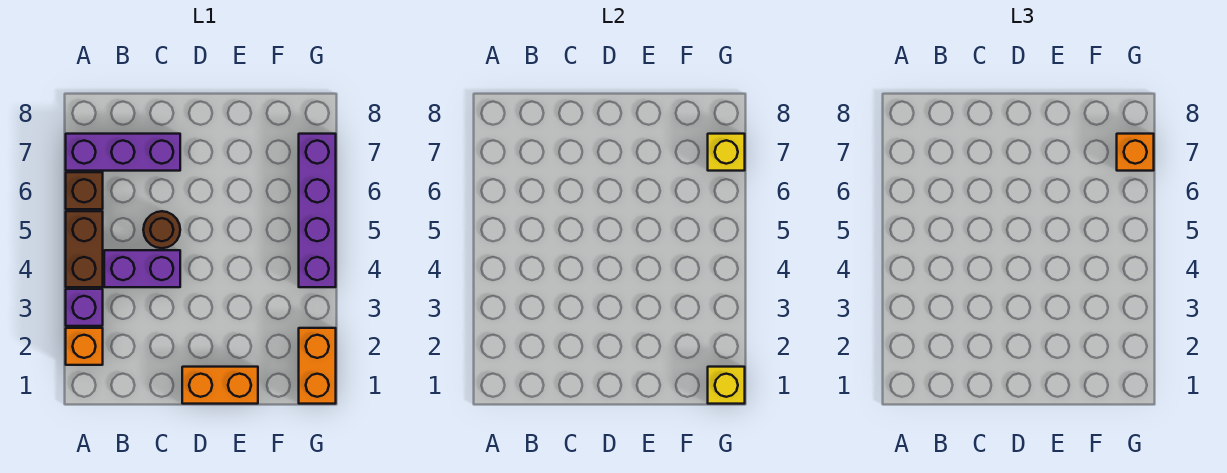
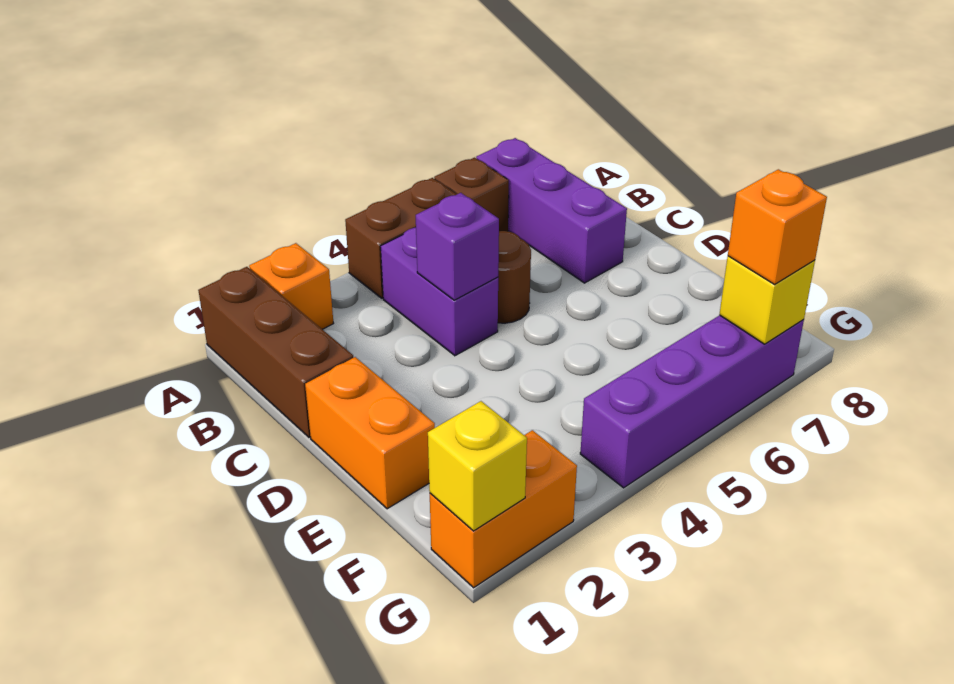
none -> brown 1x3 brick [198,267,353,437]
purple 1x1 brick [66,289,103,326] -> purple 1x1 brick moved to [416,193,499,300]

